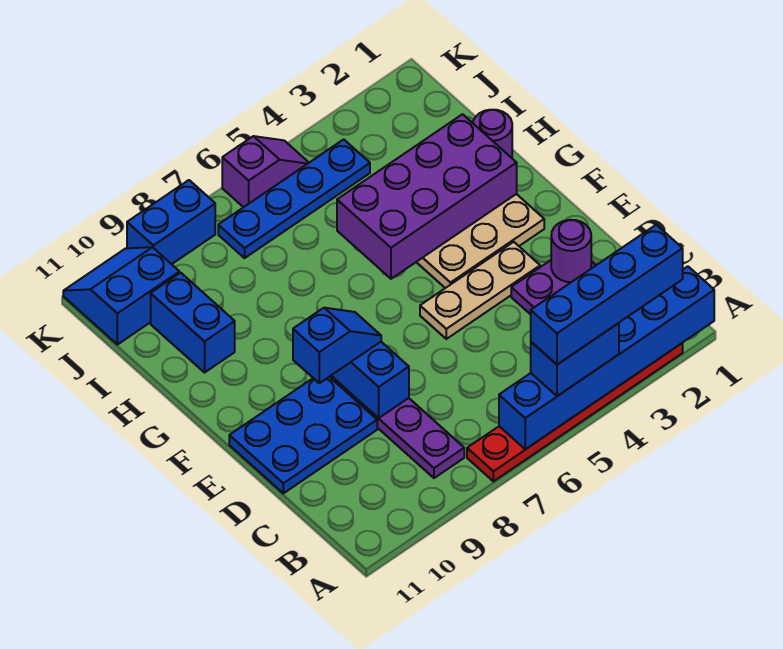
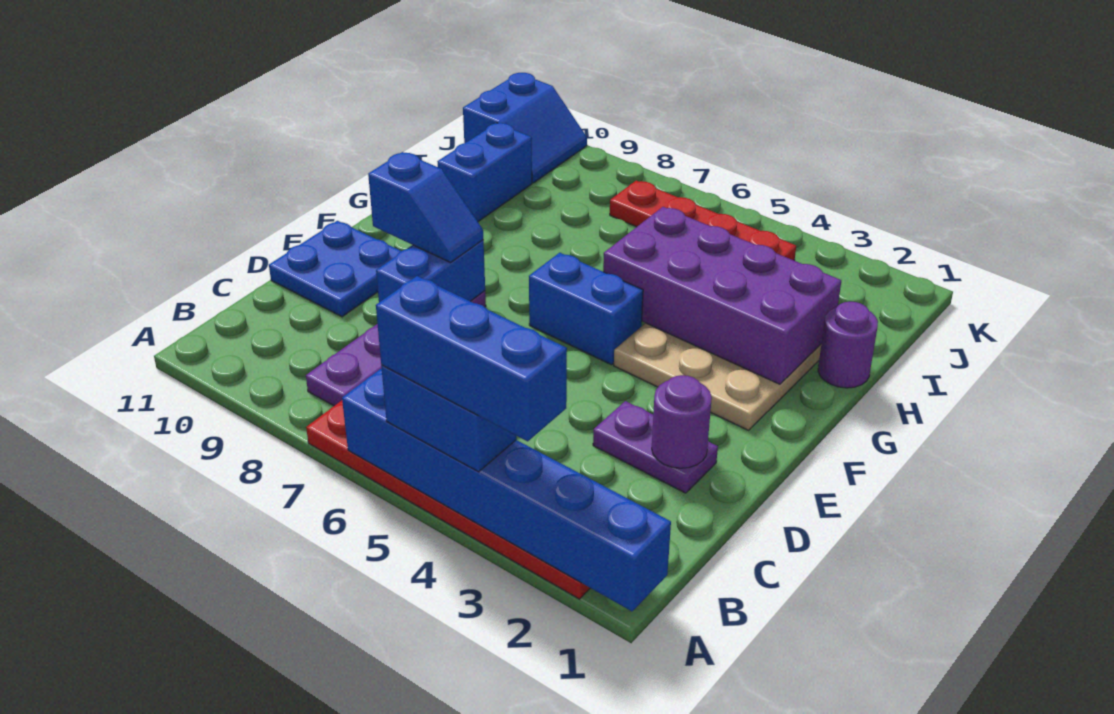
blue 1x4 brick [531,225,683,365] -> blue 1x3 brick [376,276,567,441]
blue 2x3 plate [229,377,377,493] -> blue 2x2 plate [269,221,401,317]
tan 1x3 plate [420,242,540,339] -> none
blue 1x4 plate [218,139,370,258] -> red 1x4 plate [610,181,796,261]
blue 2x2 slope [63,247,179,345] -> blue 2x2 slope turned to [463,73,587,183]
purple 1x2 slope [222,136,309,207] -> none
blue 1x2 brick [127,180,215,264] -> blue 1x2 brick moved to [529,253,643,365]

